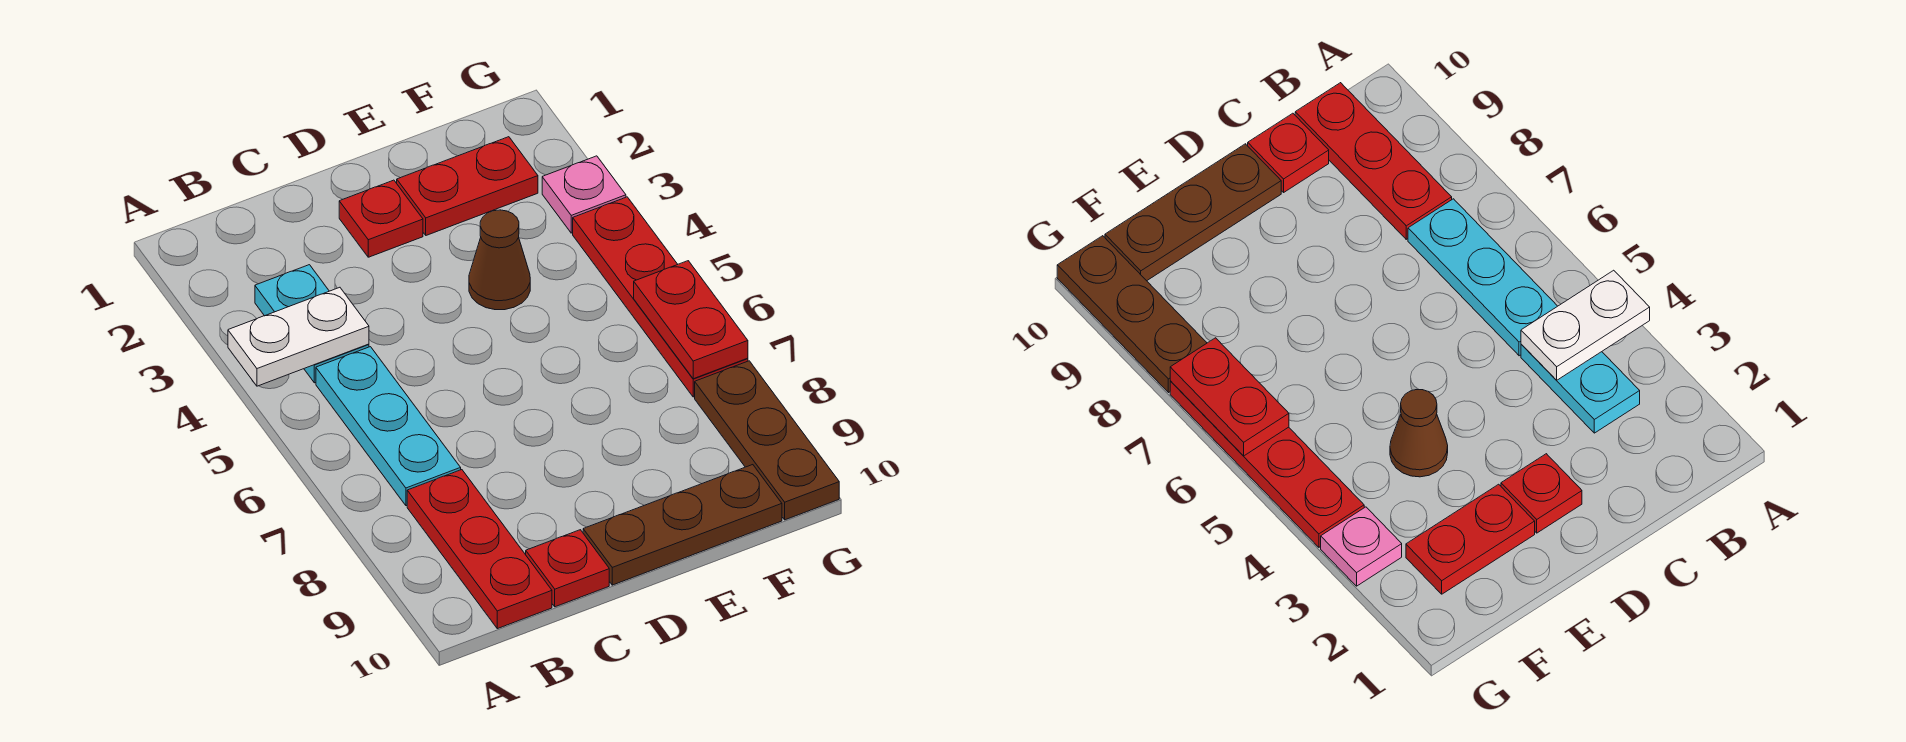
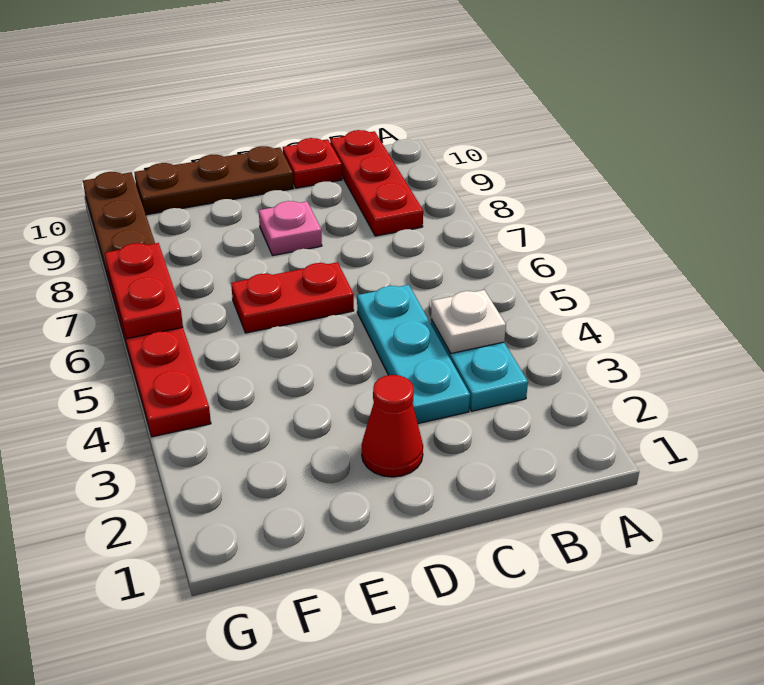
white 1x2 plate [228,287,369,386] -> white 1x1 plate [431,290,506,353]
cyan 1x3 plate [316,347,461,506] -> cyan 1x3 plate moved to [357,285,470,423]
red 1x1 plate [339,180,423,257] -> red 1x1 cone [362,375,423,477]
red 1x2 plate [397,137,538,235] -> red 1x2 plate moved to [231,262,354,333]
brown 1x1 cone [469,210,530,310] -> none
pink 1x1 plate [542,156,626,233] -> pink 1x1 plate moved to [259,201,322,255]

